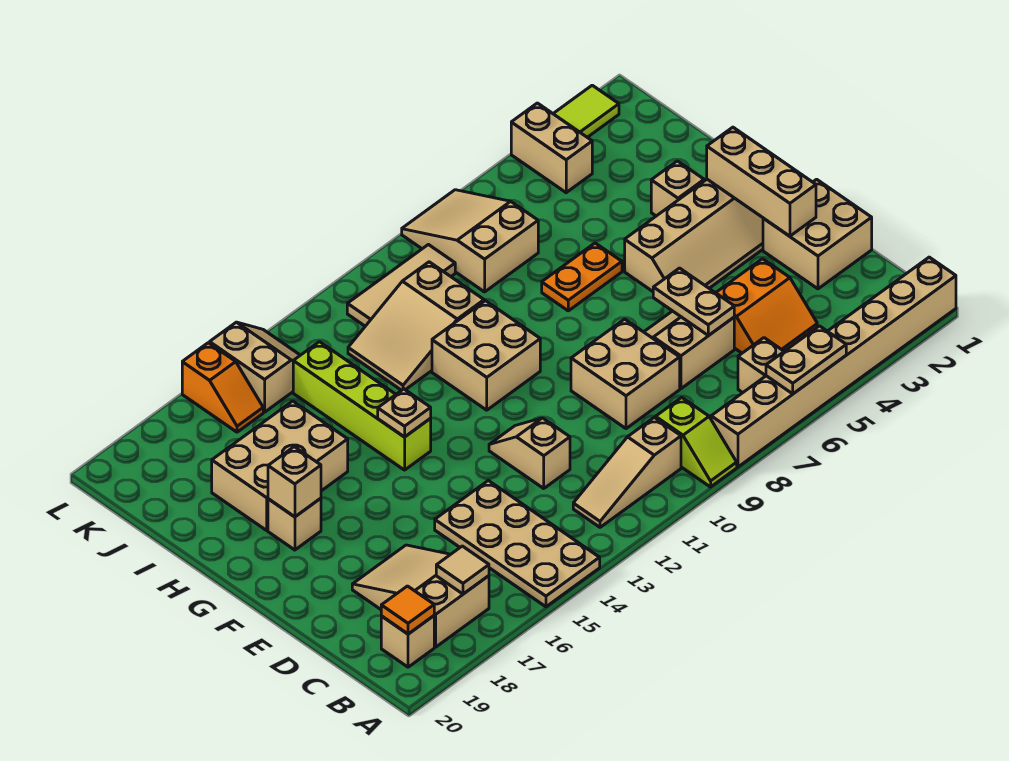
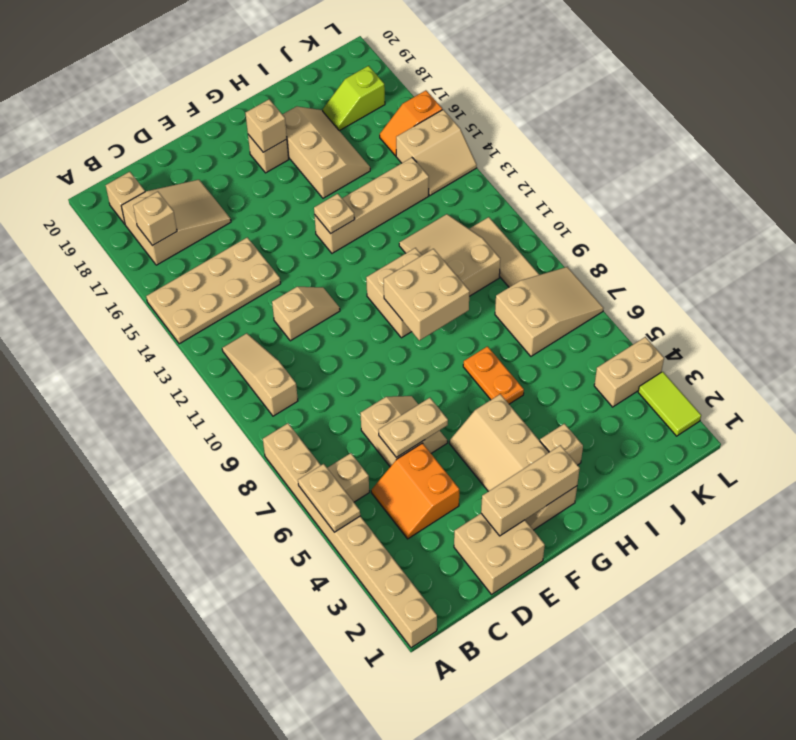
lime 1x2 slope [656,397,737,487] -> lime 1x2 slope moved to [323,66,385,131]
tan 1x1 tile [436,546,489,594] -> tan 1x1 brick [133,192,177,246]
orange 1x1 tile [381,586,434,634] -> none
tan 2x2 brick [571,319,680,429] -> tan 2x2 brick moved to [384,249,470,340]
lime 1x4 brick [293,342,431,470] -> tan 1x4 brick [314,158,429,253]
tan 2x3 brick [212,401,348,530] -> tan 2x3 slope [282,106,370,198]

